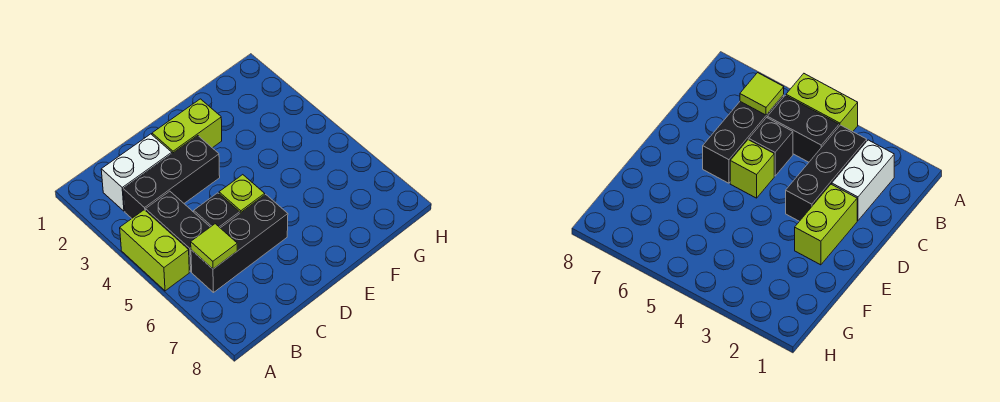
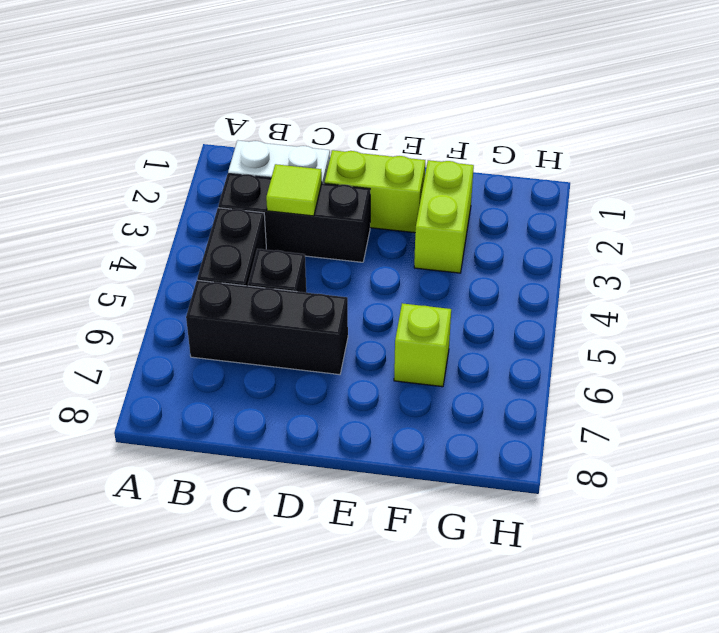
lime 1x2 brick [120,210,189,291] -> lime 1x2 brick moved to [414,160,474,273]
lime 1x1 tile [191,224,237,269] -> lime 1x1 tile moved to [266,164,322,216]
lime 1x1 brick [219,175,265,213] -> lime 1x1 brick moved to [394,303,451,387]

